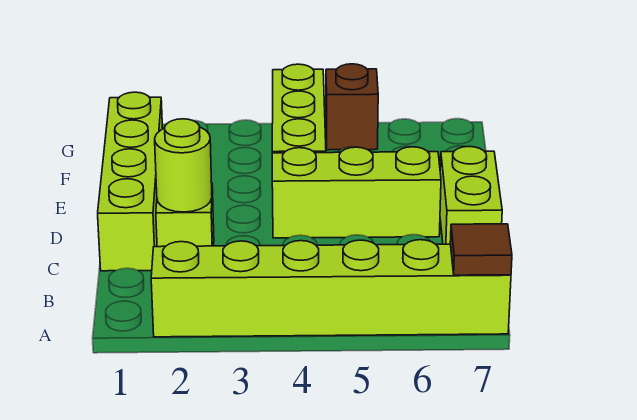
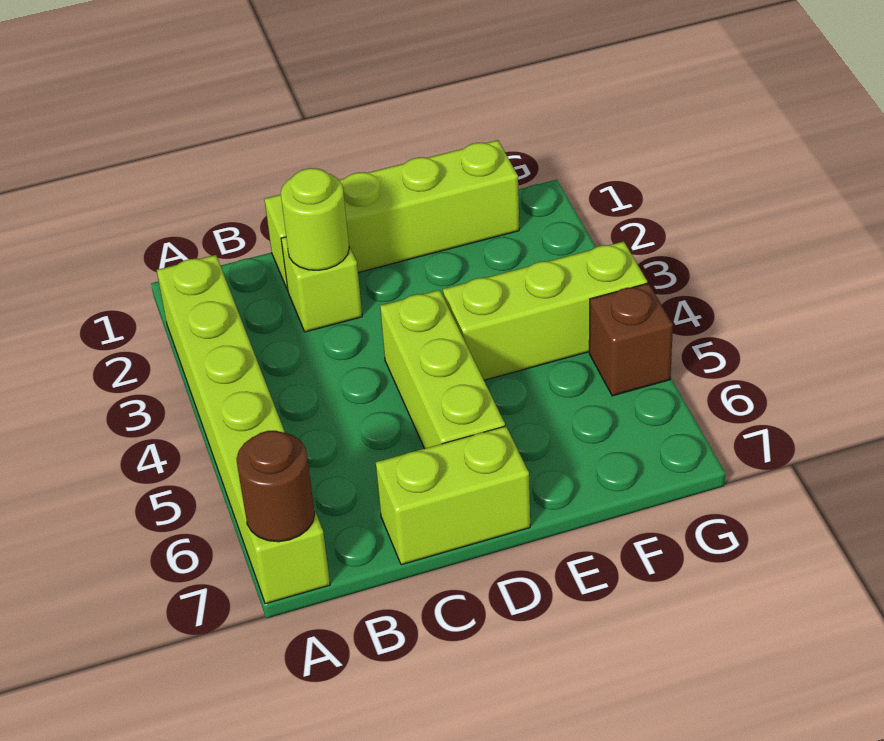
brown 1x1 tile [450,224,512,275] -> brown 1x1 round brick [236,431,315,542]

